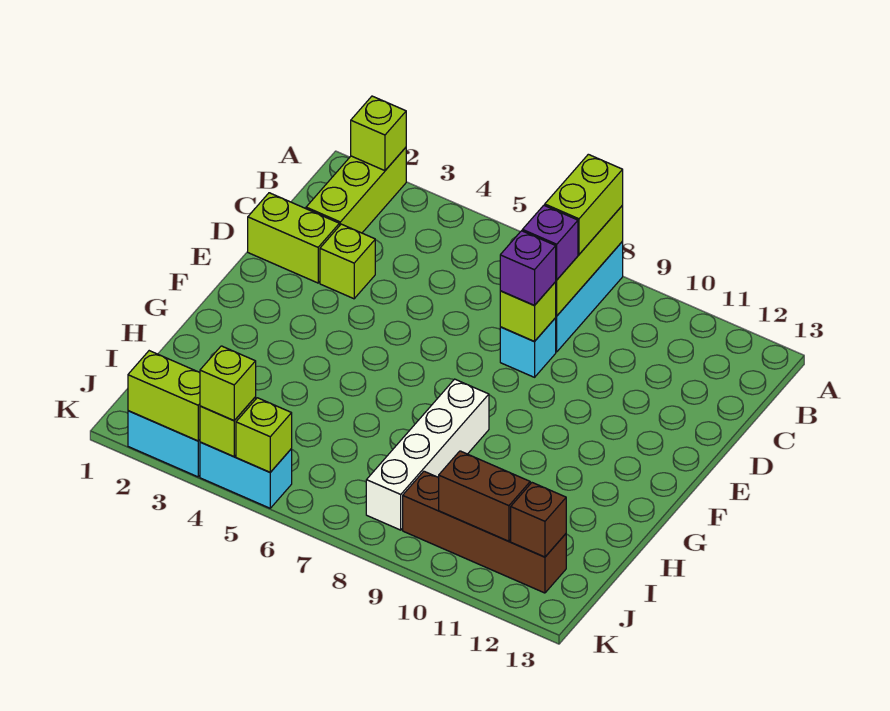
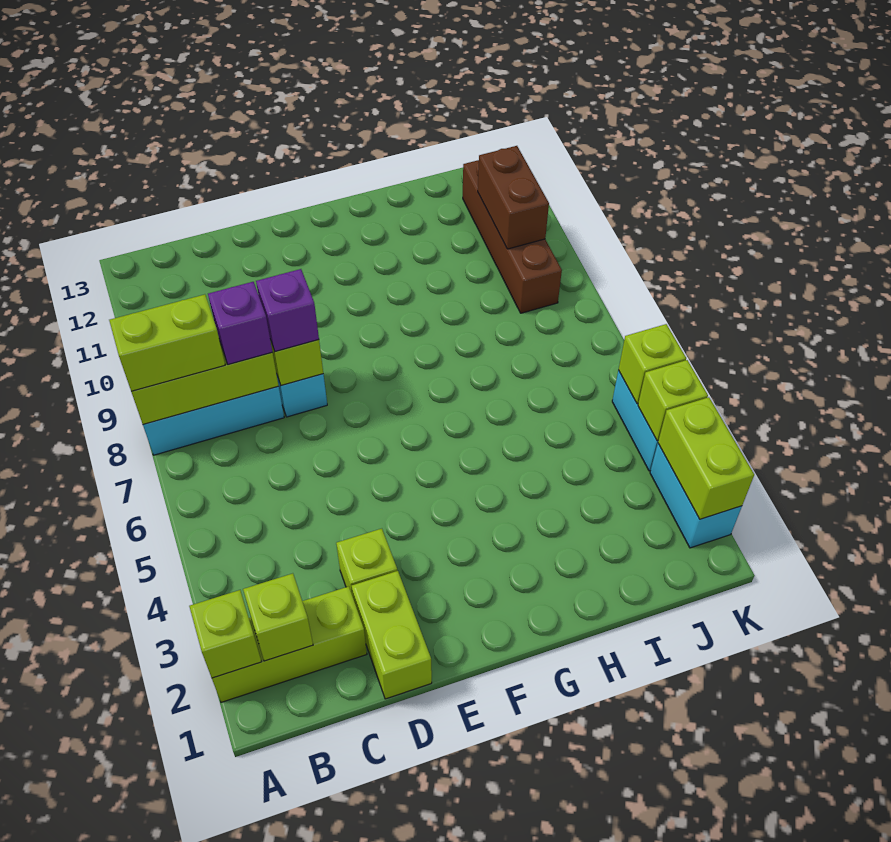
white 1x4 brick [366,379,489,530] -> none
brown 1x1 brick [511,483,566,557] -> none
lime 1x1 brick [200,346,256,421] -> lime 1x1 brick moved to [243,573,313,661]

